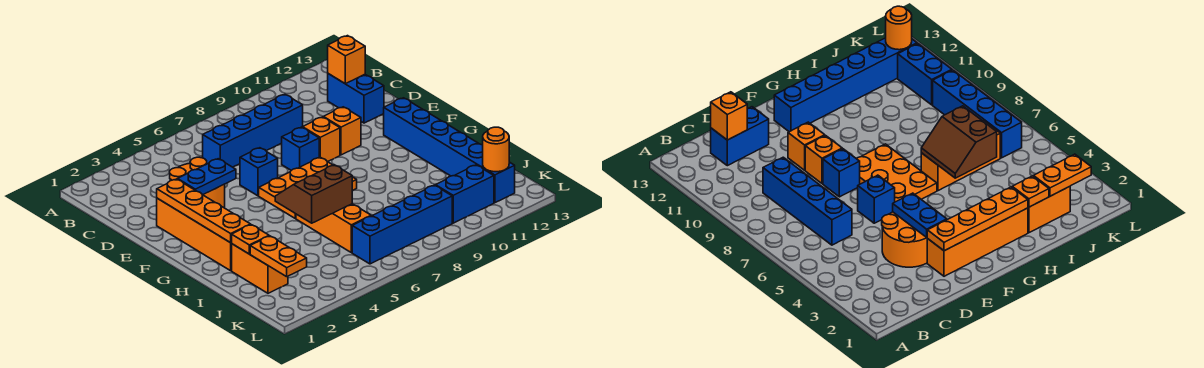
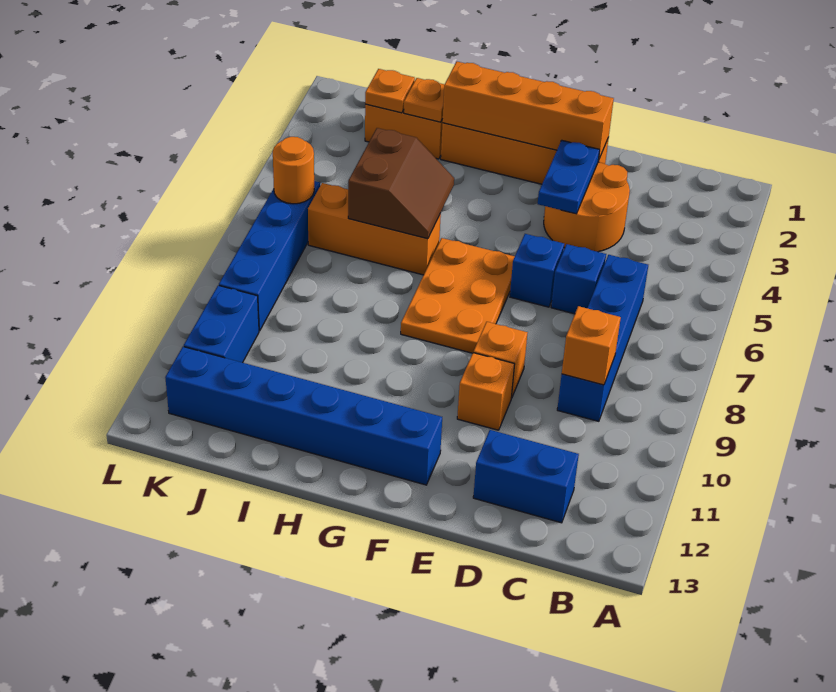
orange 1x1 brick [328,36,365,84] -> orange 1x1 brick moved to [562,306,621,385]
orange 1x4 plate [157,179,250,243] -> orange 1x4 brick [443,62,614,160]
blue 1x1 brick [282,127,319,170] -> blue 1x1 brick moved to [551,244,606,314]
orange 1x2 plate [250,236,307,277] -> orange 1x1 plate [365,69,415,113]
orange 1x1 round brick [483,127,509,172] -> orange 1x1 round brick moved to [273,137,314,204]

